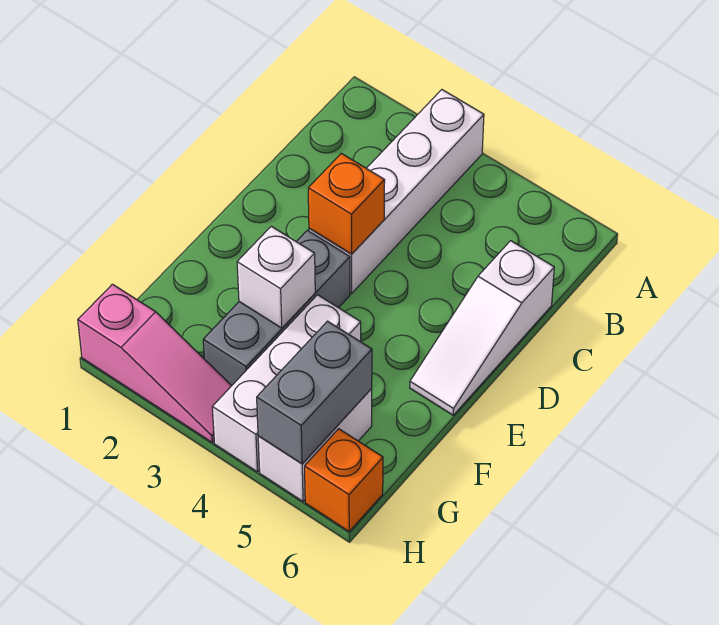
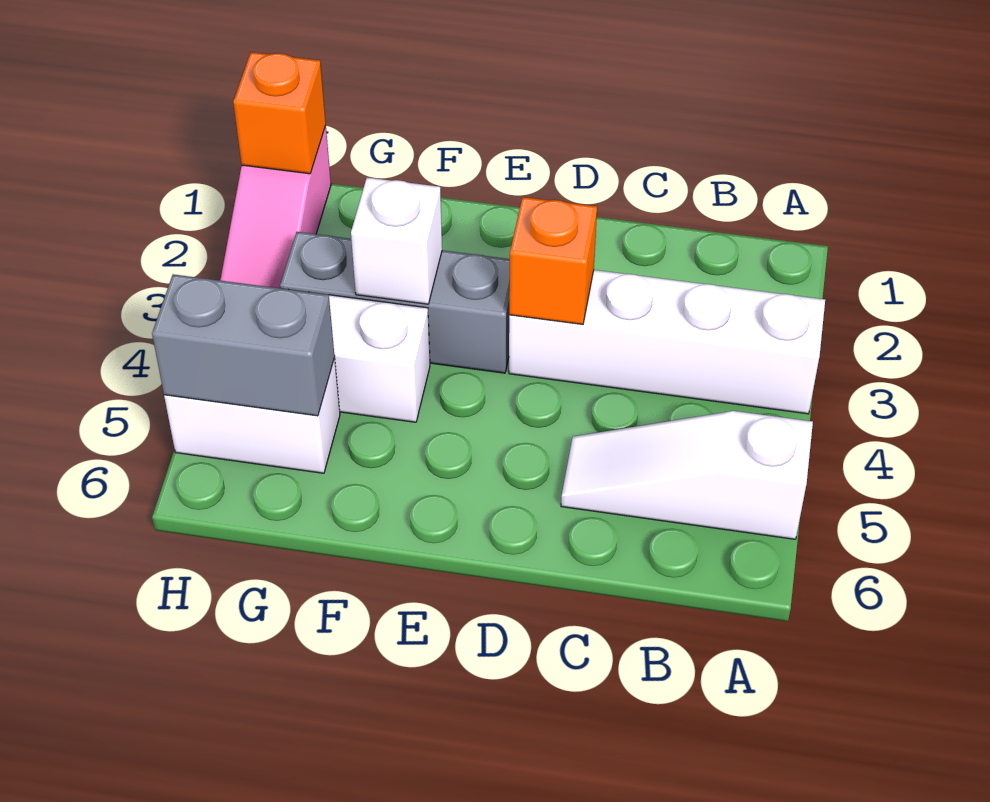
white 1x3 slope [410,241,554,415] -> white 1x3 slope moved to [561,411,813,539]
orange 1x1 brick [305,429,383,531] -> orange 1x1 brick moved to [233,52,326,174]

